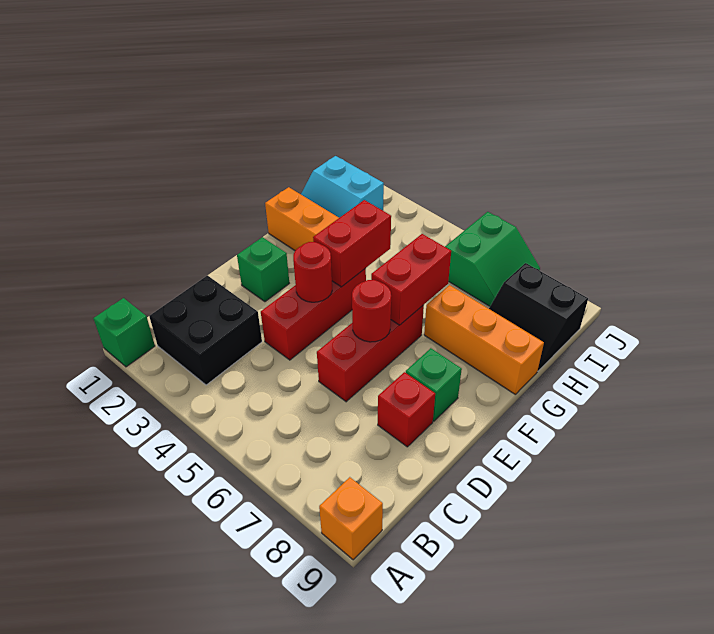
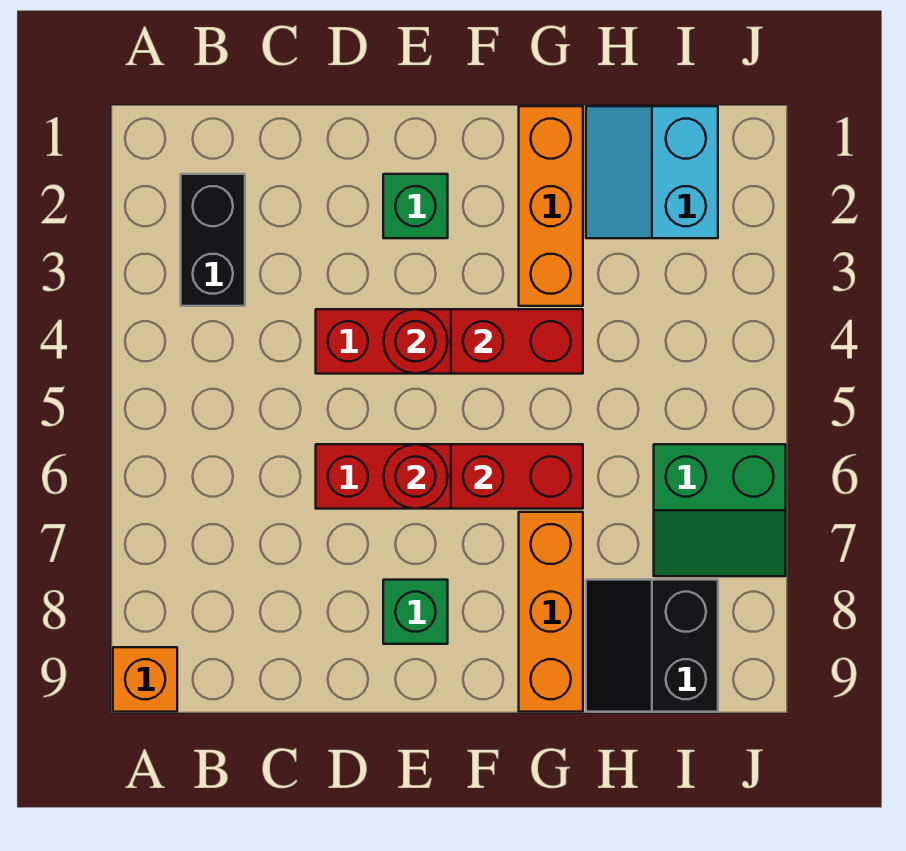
green 1x1 brick [93,298,155,367] -> none
black 2x2 brick [149,275,262,385] -> black 1x2 brick [181,174,245,306]
red 1x1 brick [378,372,435,447] -> none

